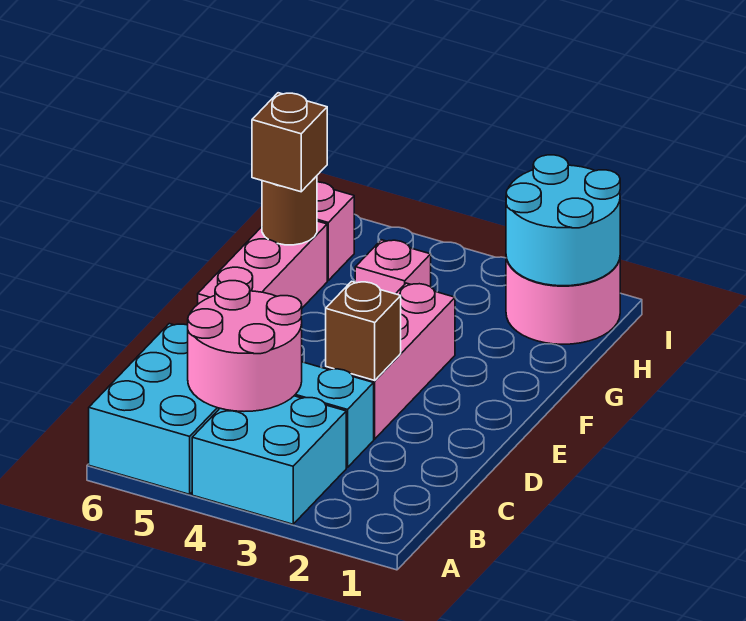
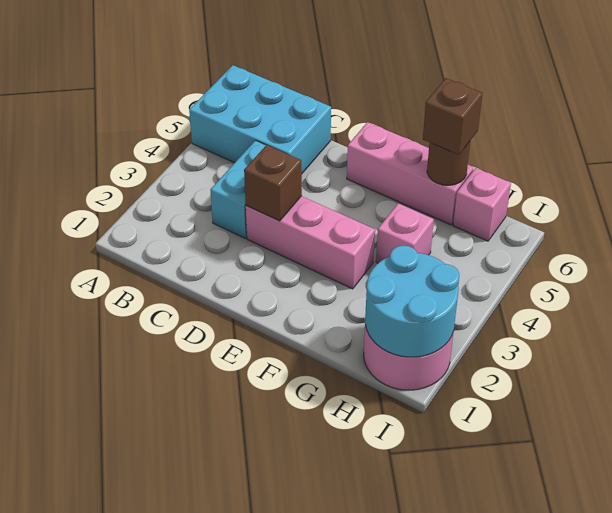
cyan 2x2 brick [192,396,346,524] -> none
pink 2x2 round brick [188,281,302,411] -> none

